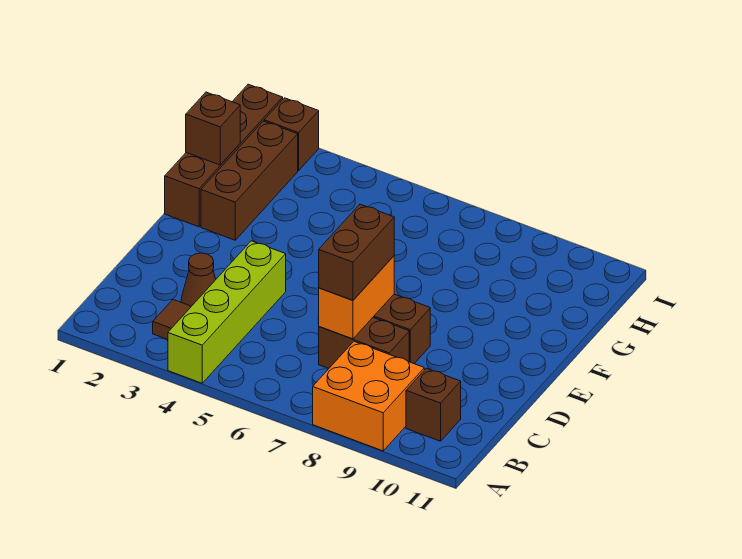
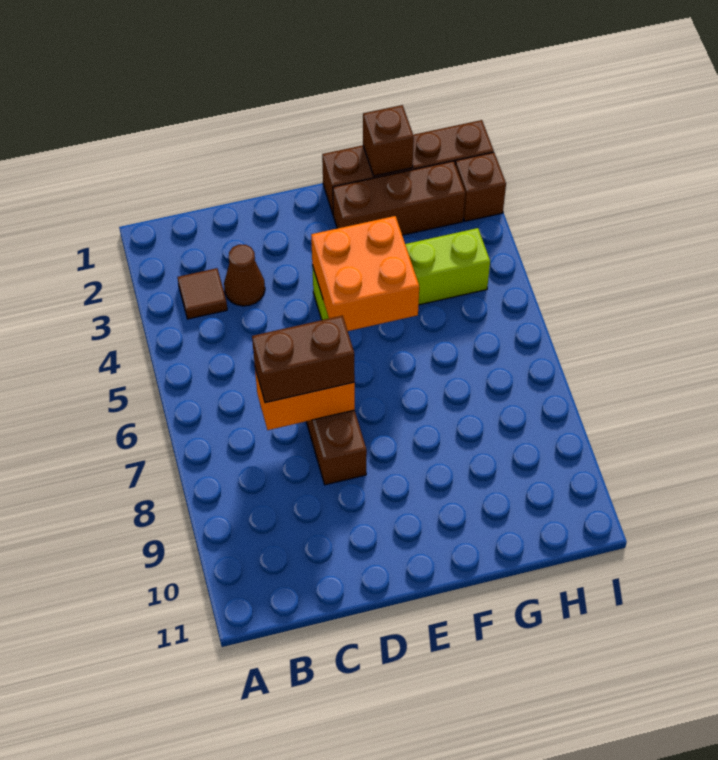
lime 1x4 brick [168,241,286,383] -> lime 1x4 brick moved to [312,228,490,320]
orange 2x2 brick [313,341,424,451] -> orange 2x2 brick moved to [311,216,419,331]
brown 1x1 brick [406,368,461,441] -> none
brown 1x2 brick [319,318,409,368] -> none

